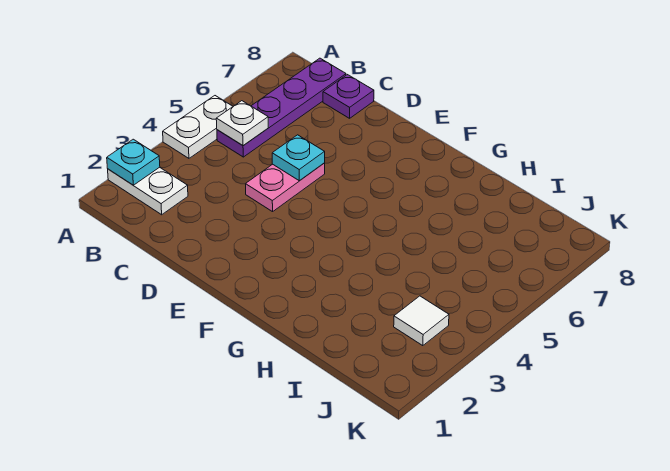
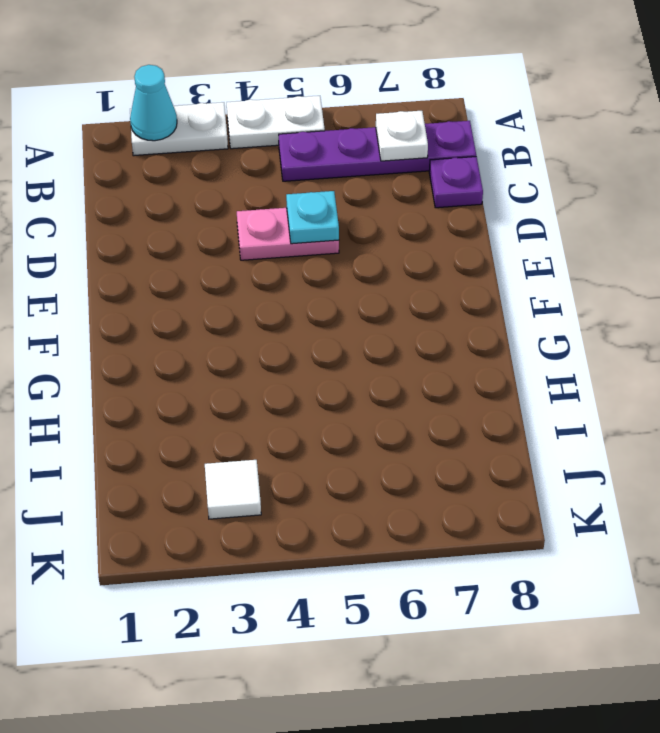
white 1x2 plate [108,167,188,215] -> white 1x2 plate turned to [130,102,228,156]
cyan 1x1 plate [107,139,160,185] -> cyan 1x1 cone [130,65,177,141]
white 1x1 plate [216,101,268,146] -> white 1x1 plate moved to [376,111,428,161]

